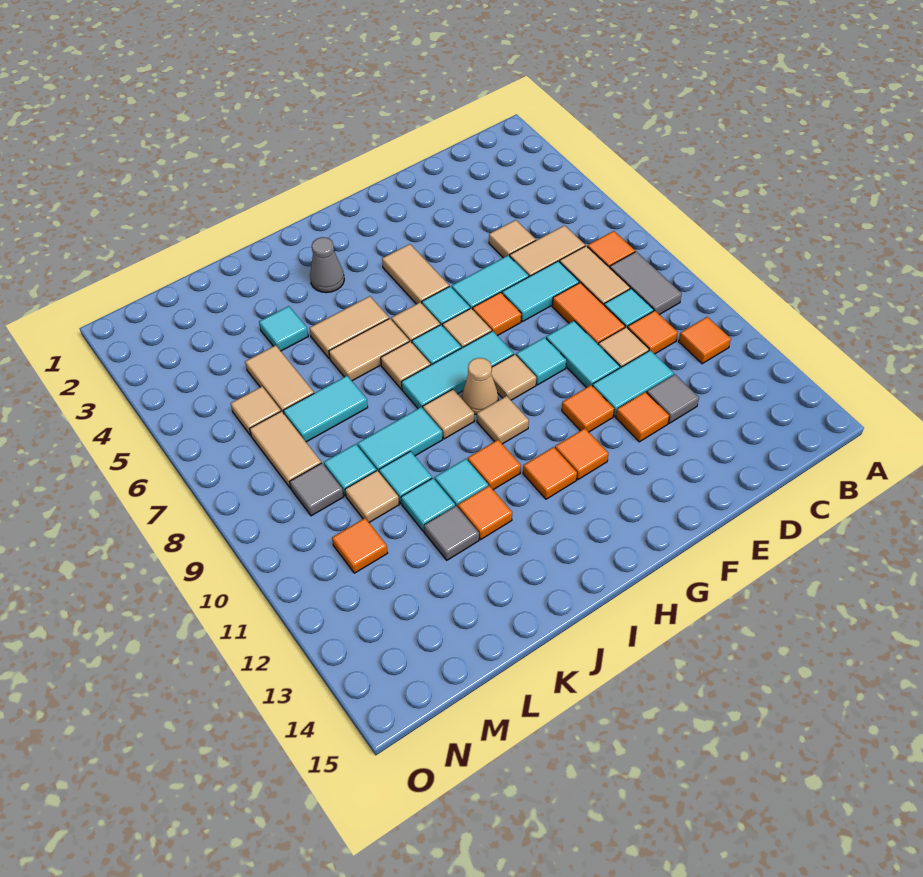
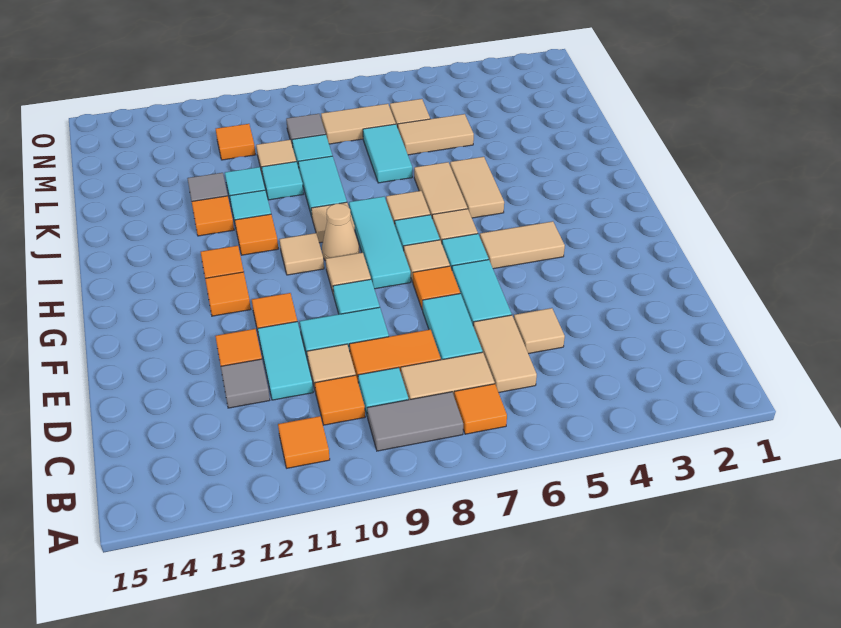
grey 1x1 cone [310,237,344,293] -> none
cyan 1x1 tile [259,306,308,351] -> none

